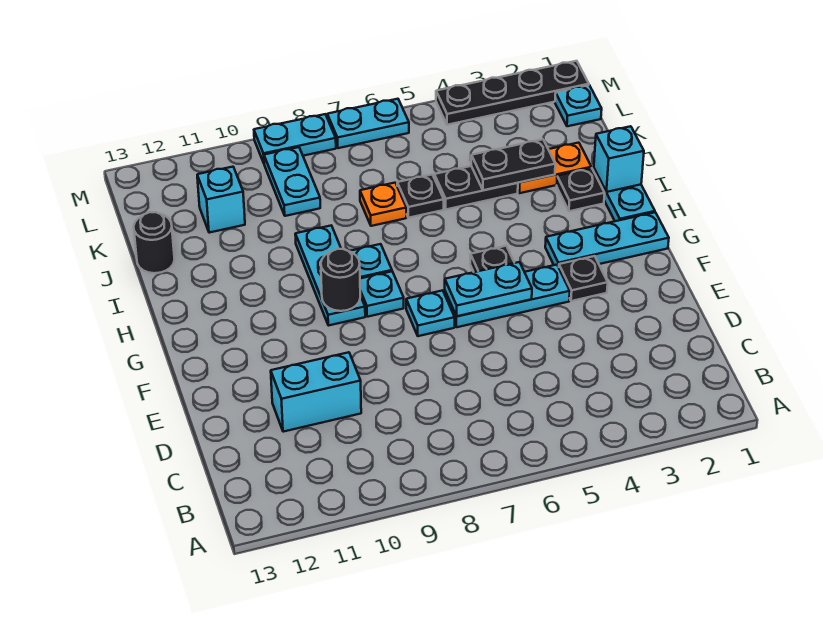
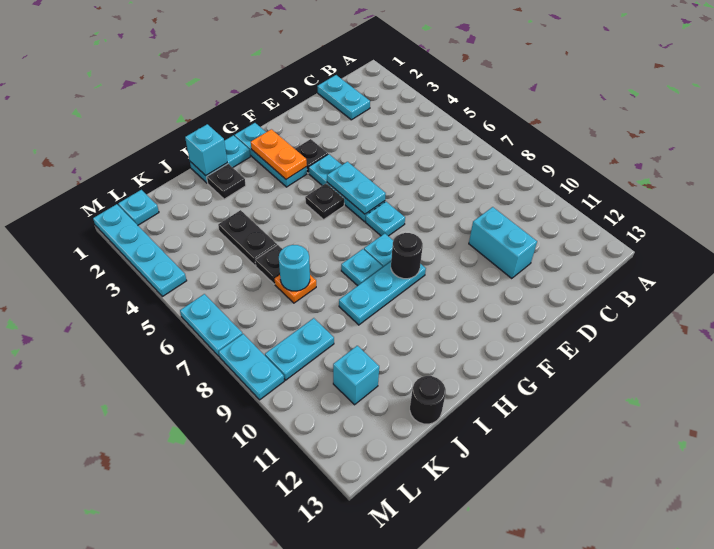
none -> cyan 1x2 plate [317,75,370,120]
orange 1x2 plate [518,143,591,193] -> orange 1x2 plate moved to [251,129,307,179]
black 1x2 plate [471,139,555,190] -> none
none -> cyan 1x1 round brick [279,245,310,291]
black 1x4 plate [436,61,589,125] -> cyan 1x4 plate [93,204,187,297]

